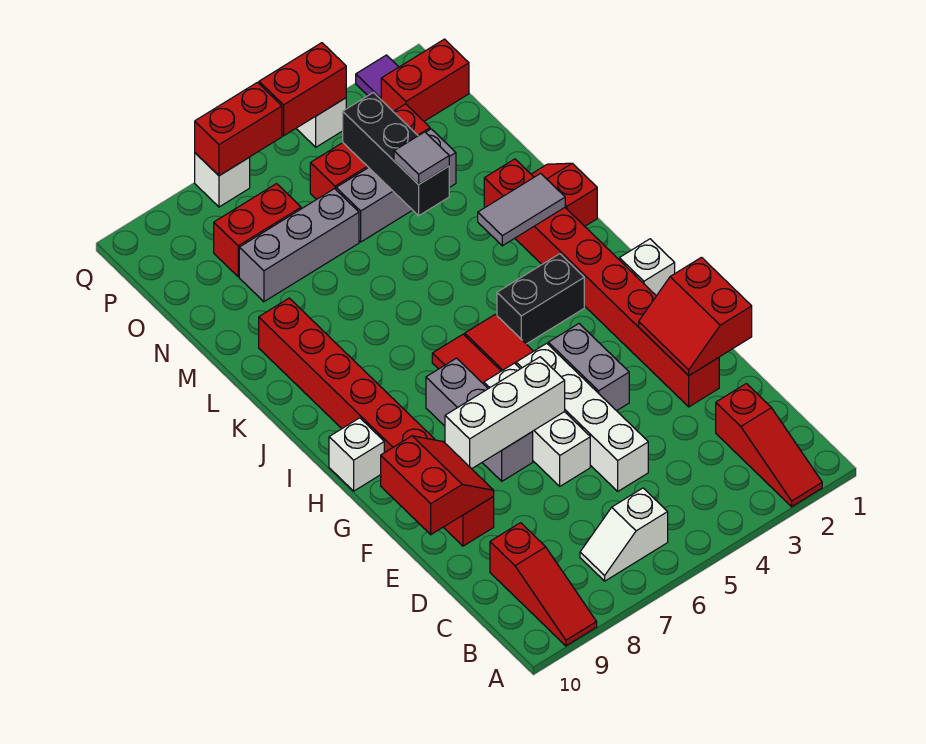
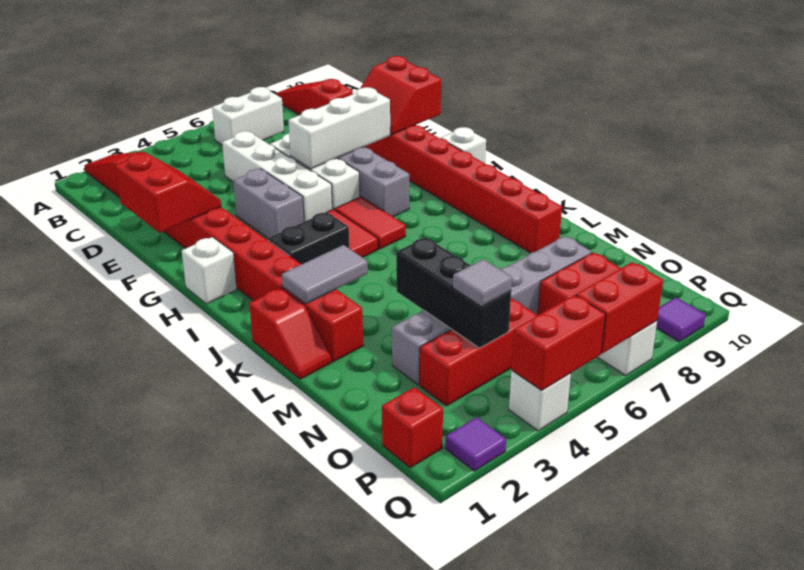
white 1x2 slope [580,488,668,581] -> white 1x2 brick [212,87,284,145]
grey 1x1 tile [394,132,449,185] -> grey 1x1 tile moved to [453,259,512,306]
red 1x2 brick [381,39,469,121] -> red 1x1 brick [382,387,443,468]
none -> purple 1x1 tile [656,297,706,342]

